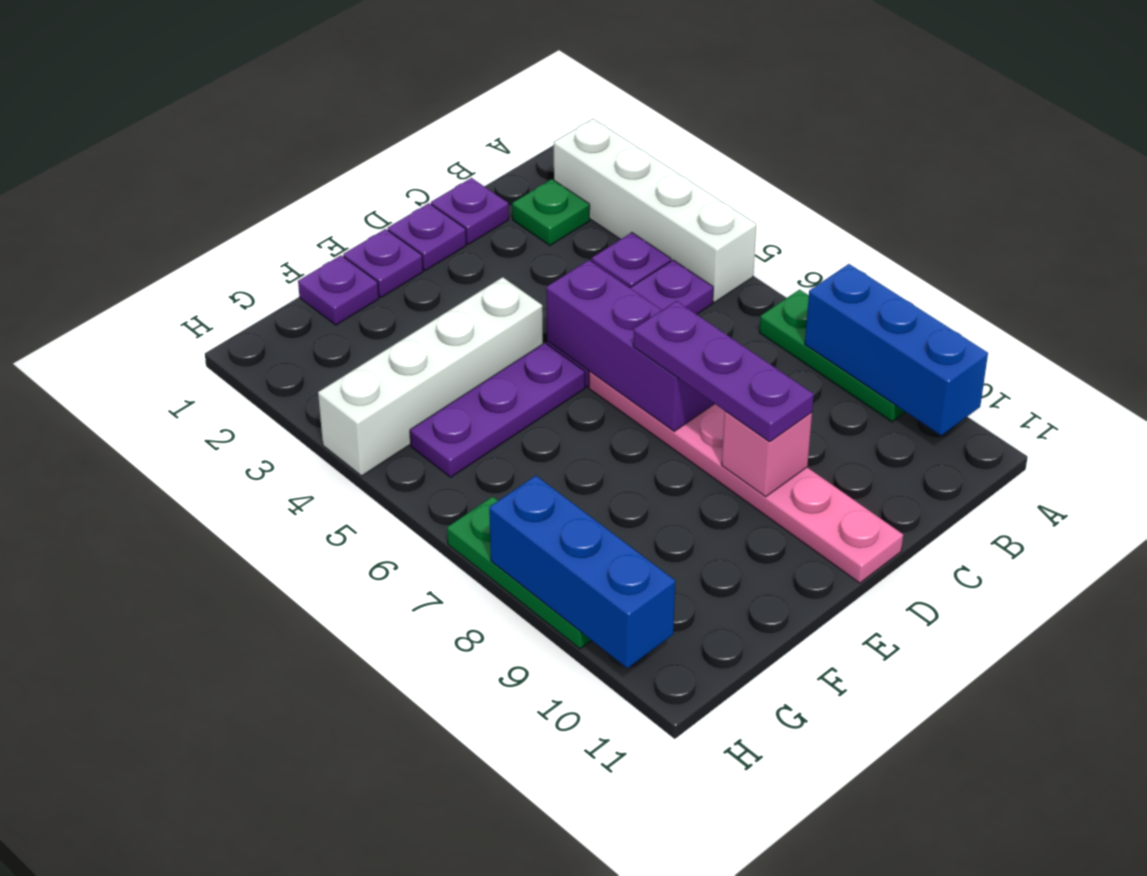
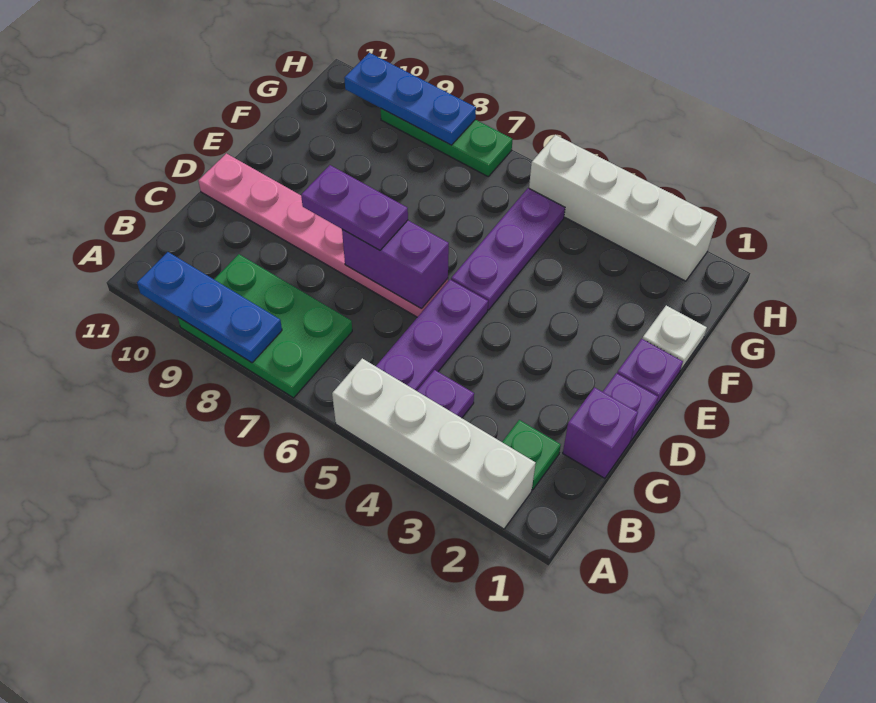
green 1x3 plate [759,290,905,422] -> green 2x3 plate [178,254,352,398]
blue 1x3 brick [805,264,988,435] -> blue 1x3 plate [137,252,282,363]
purple 1x1 plate [431,178,509,244] -> purple 1x1 brick [563,387,638,478]
purple 1x3 brick [546,260,714,431] -> purple 1x2 brick [342,220,449,309]
purple 1x3 plate [633,301,814,442] -> purple 1x2 plate [301,165,408,250]
pink 1x1 brick [722,411,812,497] -> none
white 1x4 brick [318,277,543,476] -> white 1x4 brick turned to [529,135,717,281]
purple 1x1 plate [298,255,379,325] -> white 1x1 plate [642,305,707,369]
blue 1x3 brick [489,476,675,668] -> blue 1x3 plate [344,53,476,145]

